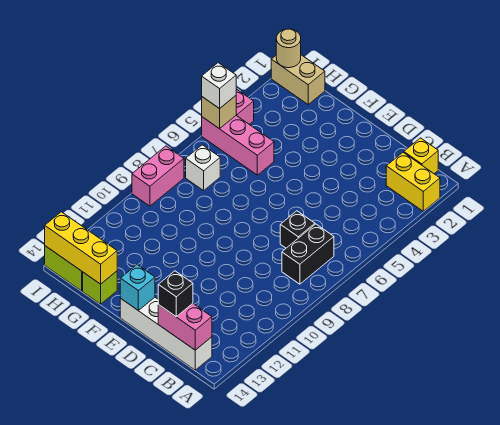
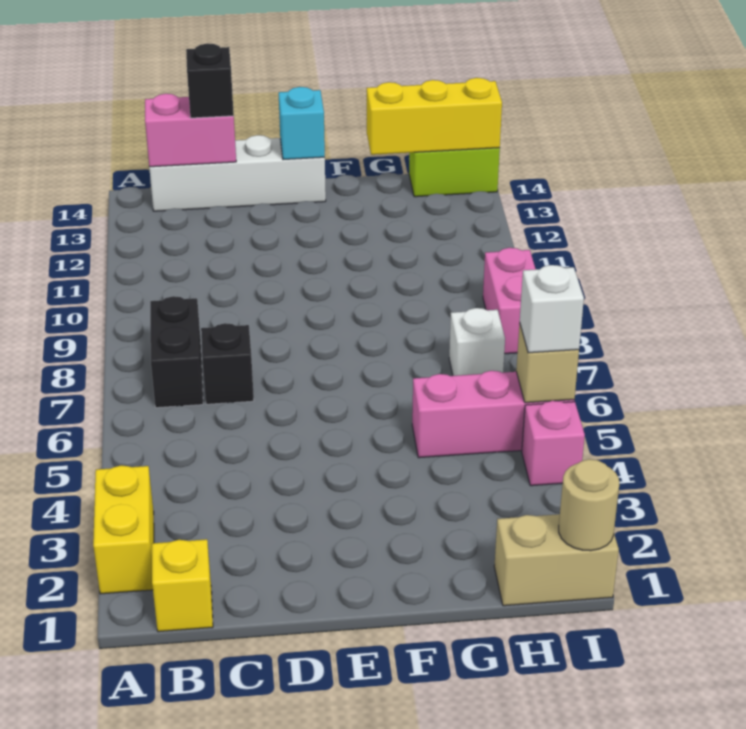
yellow 1x2 brick [386,153,440,211] -> yellow 1x2 brick turned to [93,465,154,594]
lime 1x1 brick [83,271,117,304] -> none

